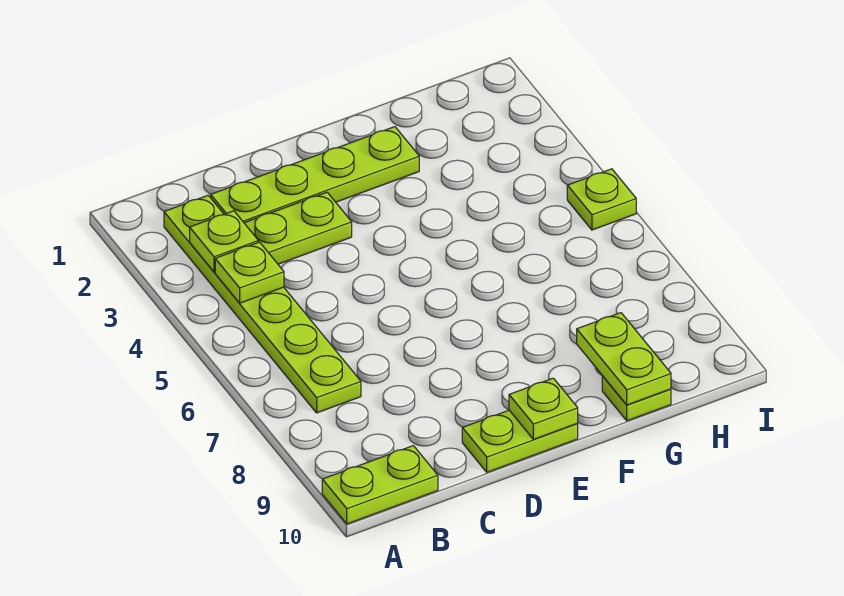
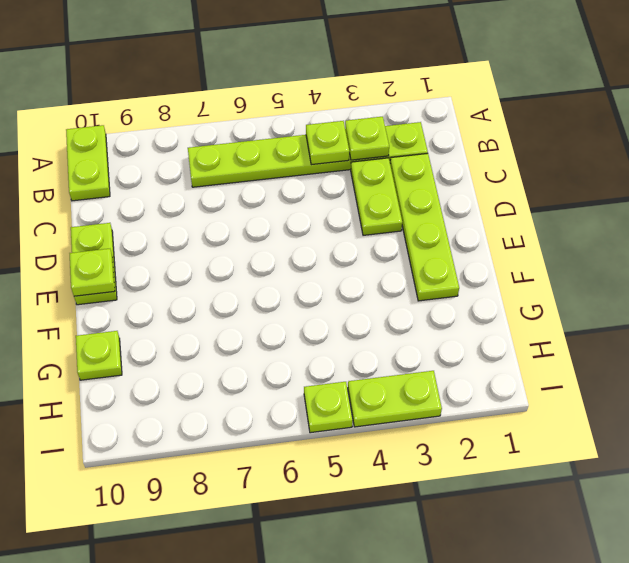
lime 1x2 plate [577,313,671,405] -> lime 1x2 plate moved to [348,371,442,427]

